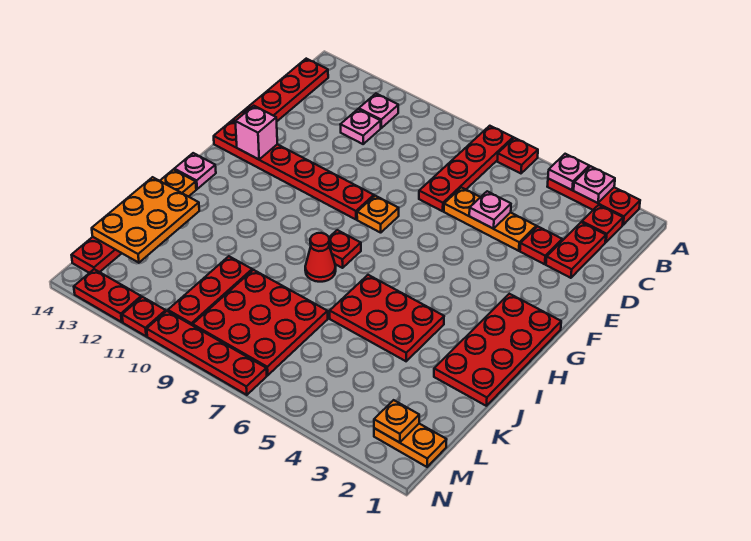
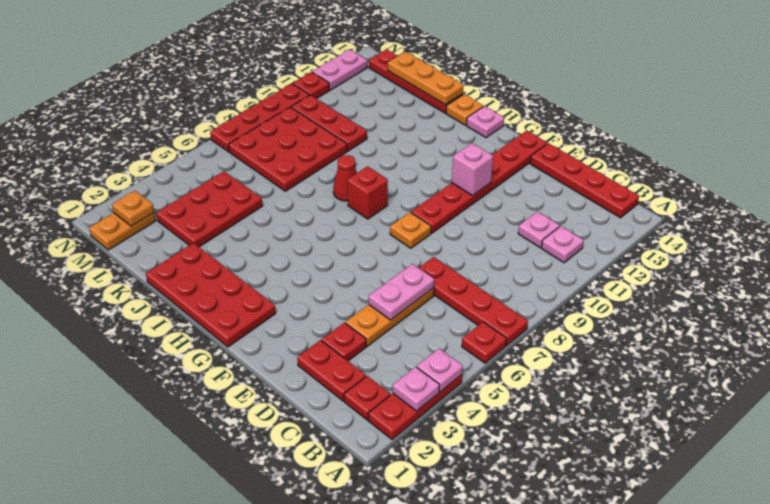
pink 1x1 plate [469,191,511,229] -> pink 1x2 plate [368,264,434,320]
pink 1x1 brick [235,106,277,159] -> pink 1x1 brick moved to [452,143,493,196]
red 1x1 plate [329,230,361,268] -> red 1x1 brick [347,166,388,219]
red 2x3 plate [330,275,444,361] -> red 2x3 plate moved to [156,171,262,247]
orange 2x3 plate [92,177,199,263] -> orange 1x3 plate [388,52,464,105]
red 1x2 plate [74,269,141,322] -> pink 1x2 plate [313,49,367,90]

